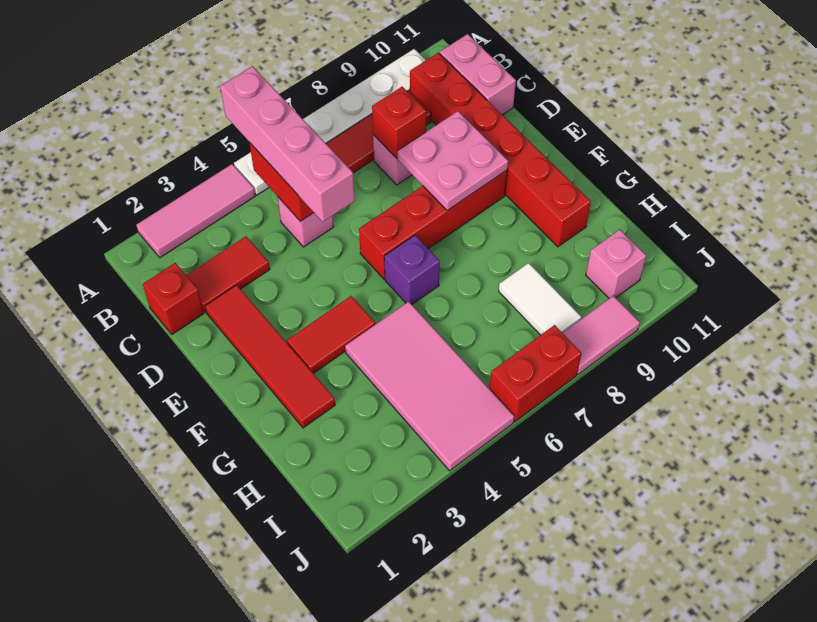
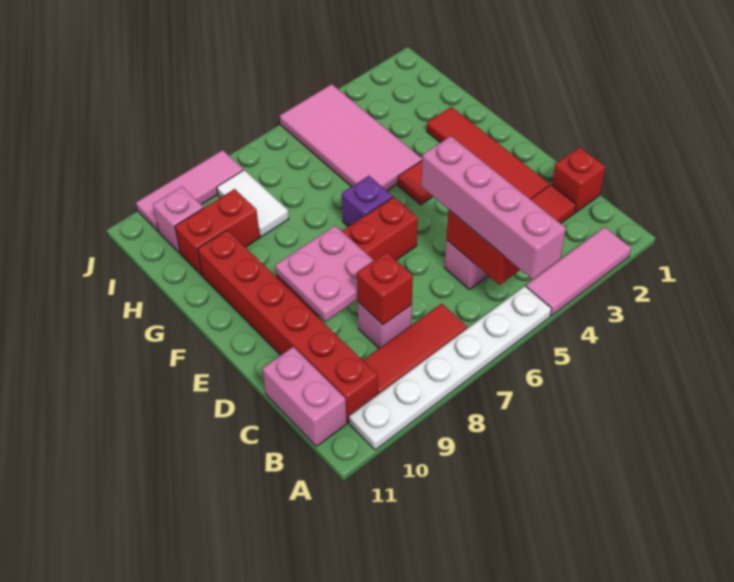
red 1x2 brick [489,325,582,422] -> red 1x2 brick moved to [175,189,260,275]
pink 1x2 tile [563,296,640,374] -> pink 1x3 tile [136,150,243,231]

